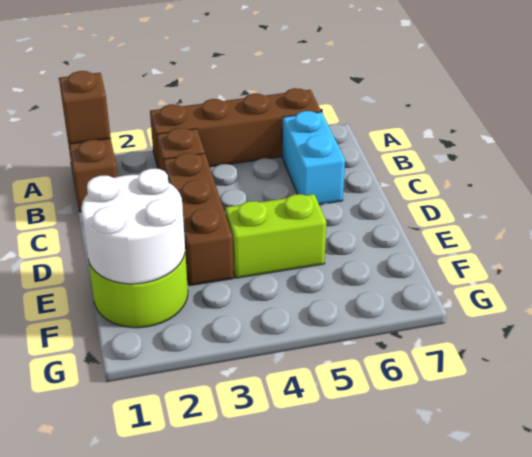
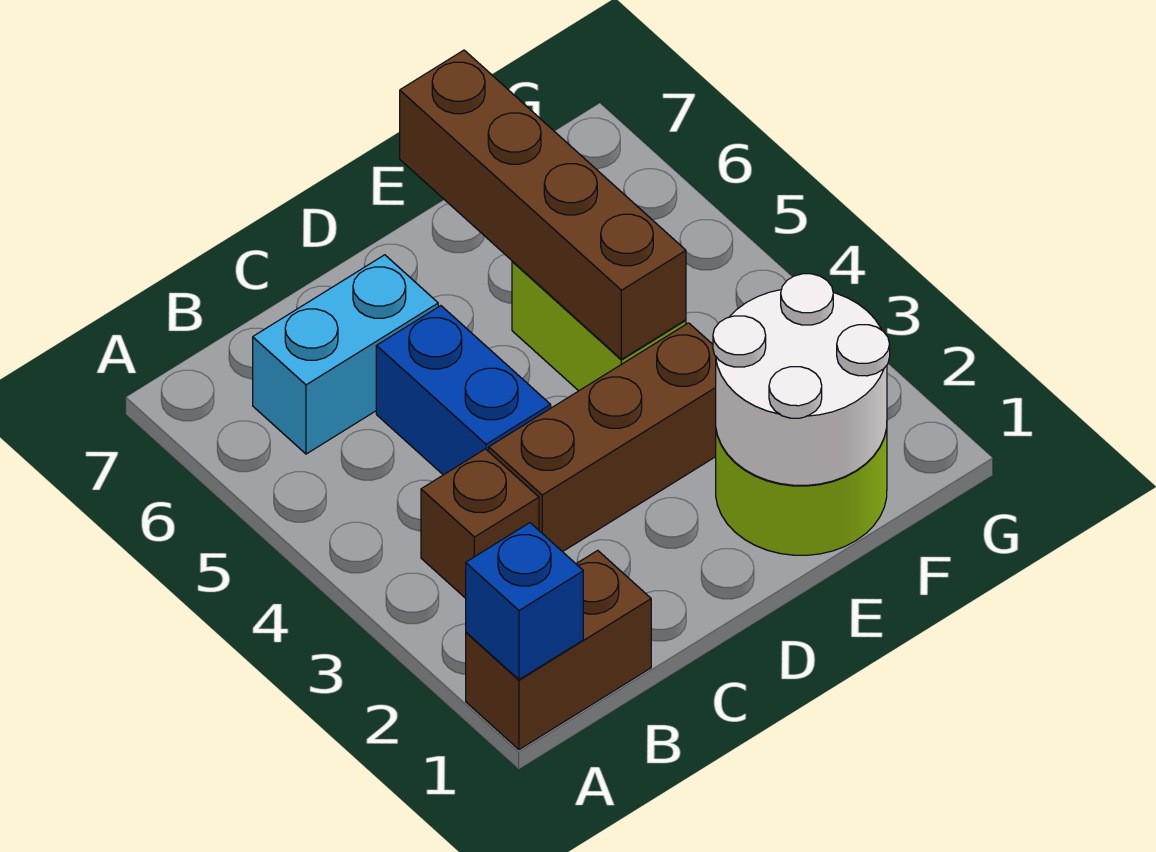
brown 1x1 brick [59,71,111,144] -> blue 1x1 brick [466,523,583,680]
brown 1x4 brick [150,88,321,169] -> brown 1x4 brick moved to [400,50,686,359]
none -> blue 1x2 brick [376,306,551,475]

